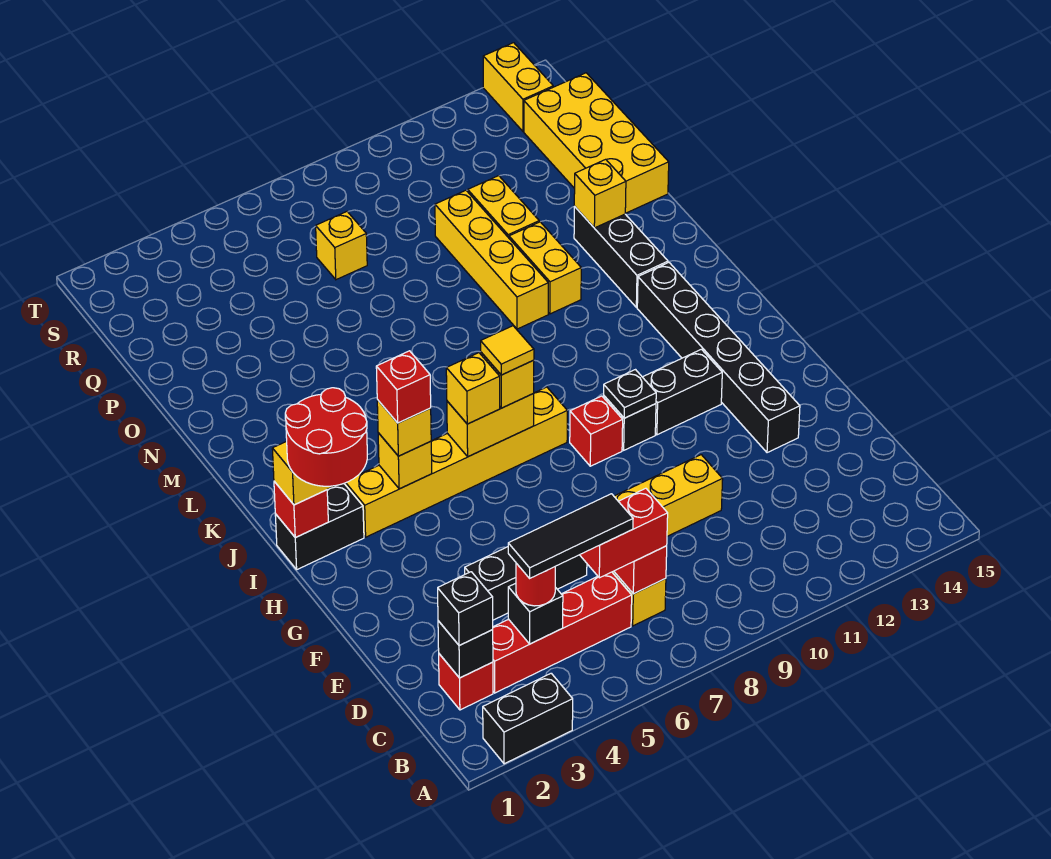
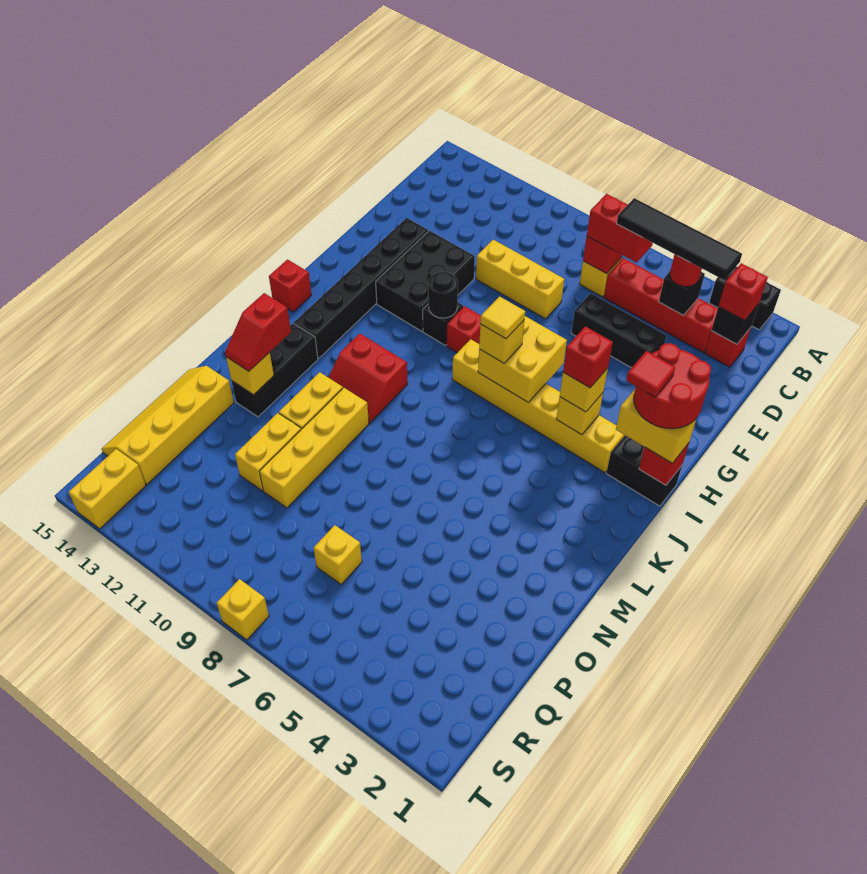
black 1x1 brick [438,572,493,646] -> red 1x1 brick [718,263,768,320]
black 1x3 tile [508,494,633,578] -> black 1x4 tile [617,198,742,280]
black 1x1 plate [604,370,656,418] -> black 1x1 round brick [428,272,458,318]
black 1x2 brick [643,349,722,435] -> black 2x3 brick [376,231,475,331]
none -> red 1x1 tile [626,351,675,397]
yellow 1x2 brick [447,393,534,457] -> yellow 2x2 brick [478,316,567,402]
yellow 1x1 brick [446,353,500,424] -> yellow 1x1 brick moved to [217,579,269,640]
none -> red 1x1 brick [269,260,312,312]
none -> red 2x2 slope [328,333,408,423]
none -> red 1x2 slope [225,293,291,371]
yellow 2x4 brick [524,73,669,213] -> yellow 2x4 slope [102,366,234,484]

